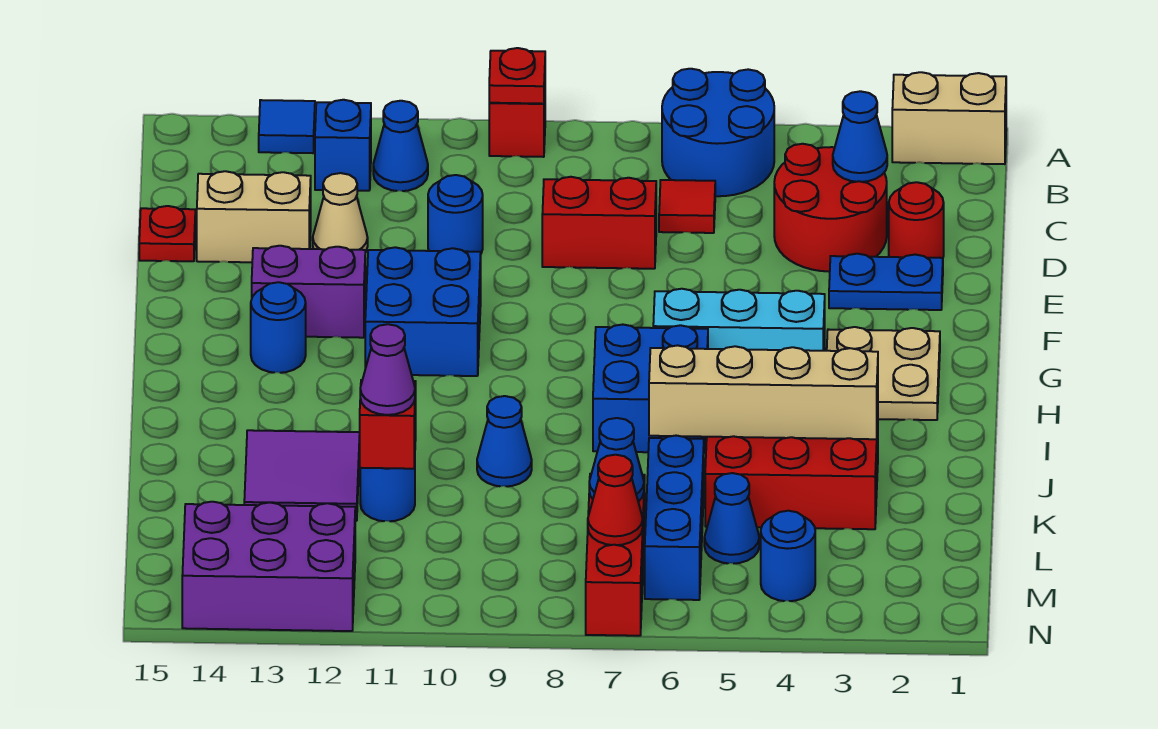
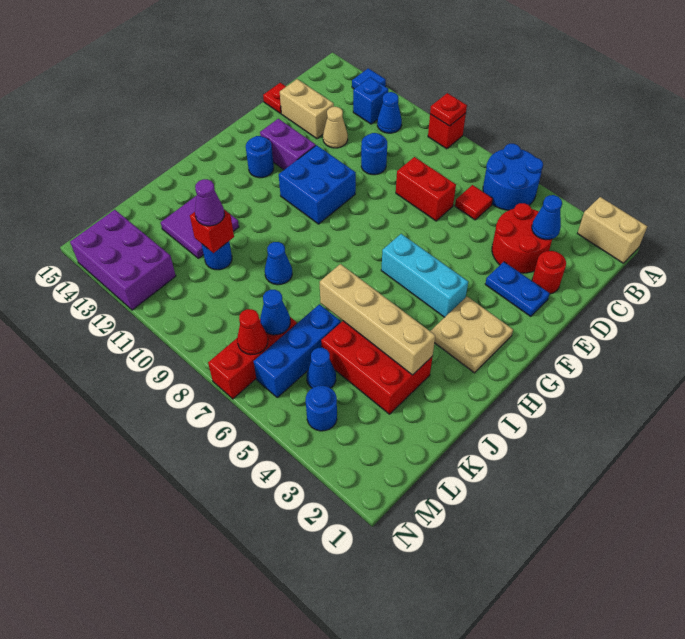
blue 2x2 brick [593,325,708,453] -> none

